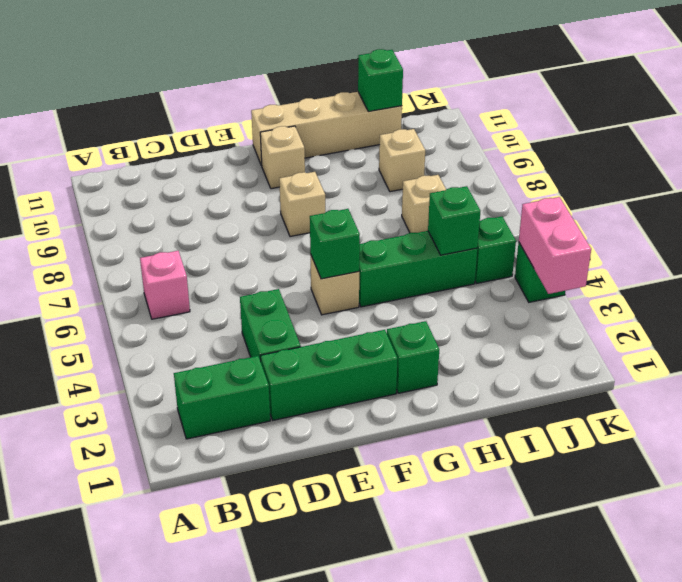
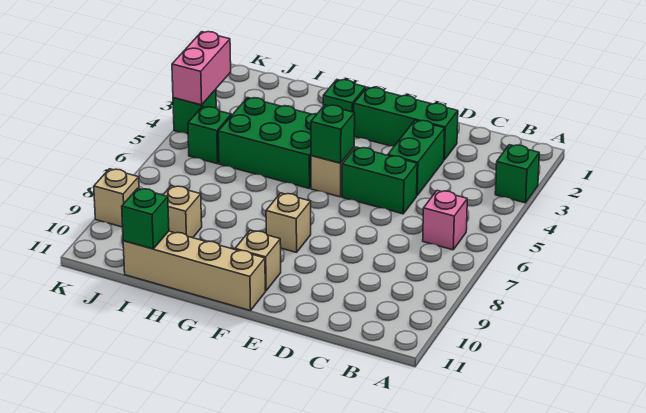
green 1x2 brick [174,356,270,439] -> green 1x2 brick moved to [342,147,417,214]
green 1x3 brick [359,231,477,307] -> green 2x3 brick [218,98,317,189]
green 1x1 brick [428,186,480,255] -> green 1x1 brick moved to [495,145,539,203]
tan 1x1 brick [402,175,446,233] -> tan 1x1 brick moved to [94,169,139,227]

